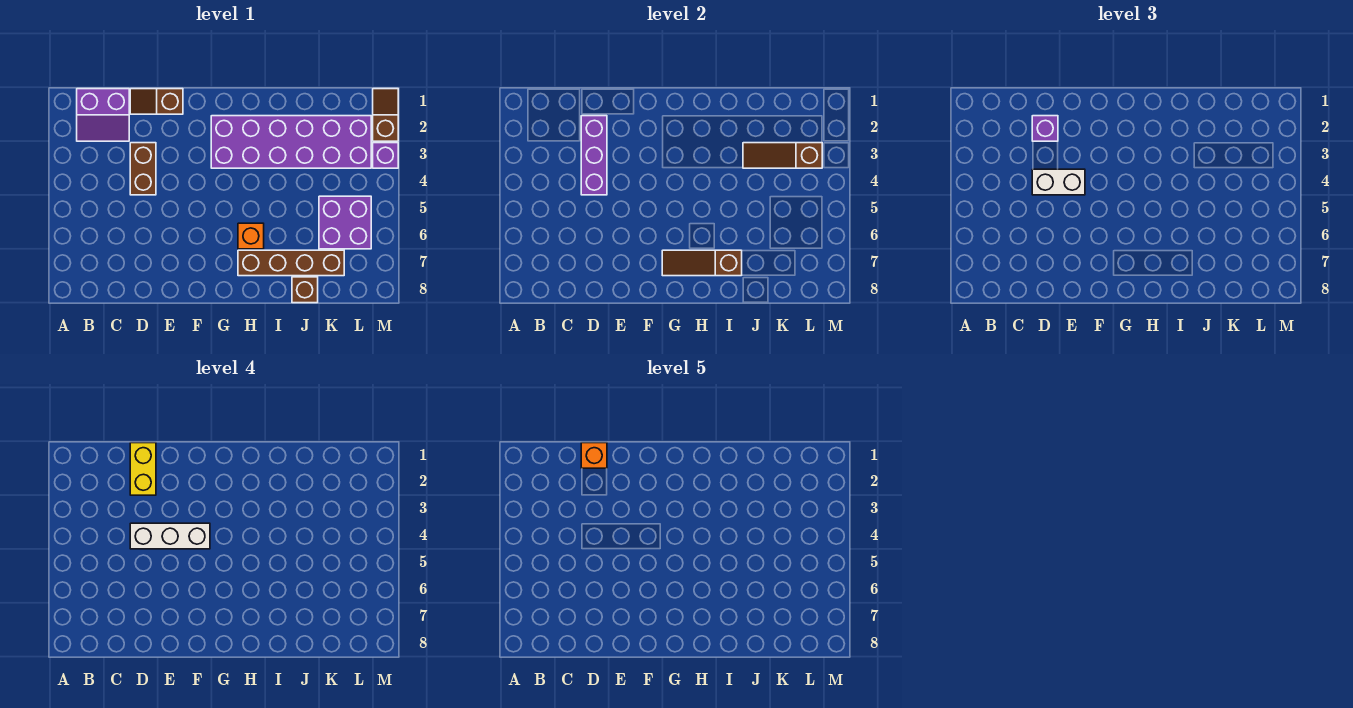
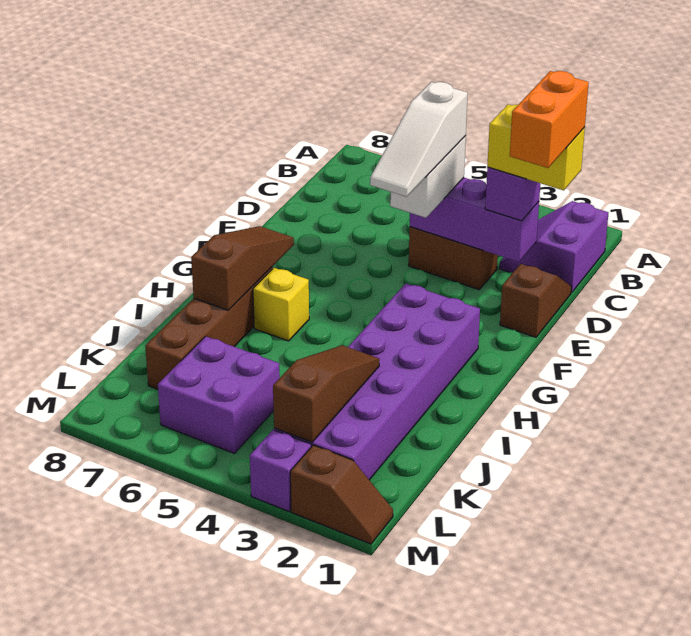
orange 1x1 brick [581,443,607,468] -> orange 1x2 brick [510,71,589,168]
white 1x3 brick [130,523,210,549] -> white 1x3 slope [370,82,468,197]
orange 1x1 brick [238,223,264,249] -> yellow 1x1 brick [253,268,309,341]
brown 1x1 brick [292,277,318,303] -> none

